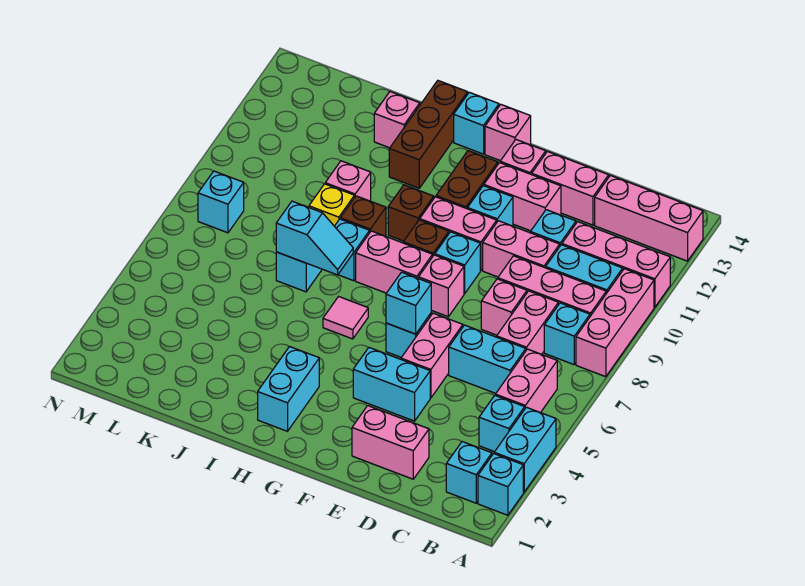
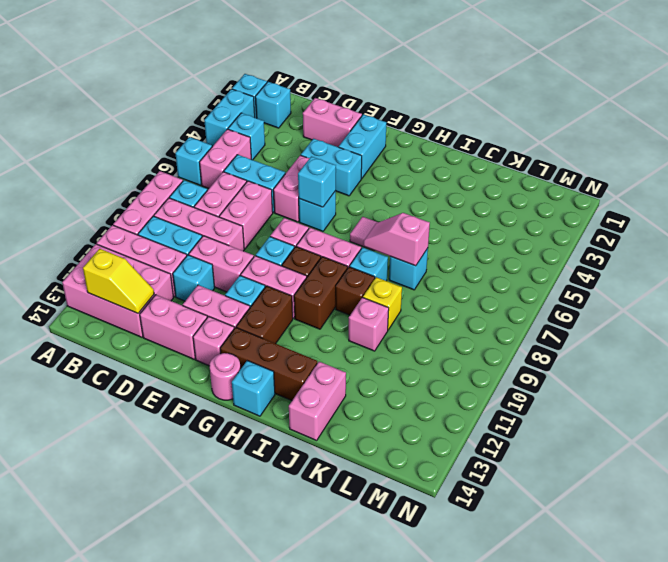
pink 1x3 brick [595,175,703,261] -> pink 2x3 brick [62,244,174,337]
none -> yellow 1x2 slope [83,249,154,313]
pink 1x1 brick [481,279,527,335] -> pink 1x2 brick [219,181,273,249]
pink 1x1 brick [485,105,531,161] -> pink 1x1 round brick [210,353,241,400]
cyan 1x2 brick [258,347,319,431] -> cyan 1x2 brick moved to [339,114,386,179]
brown 1x1 brick [388,185,434,241] -> brown 1x2 brick [294,257,348,329]
cyan 1x2 slope [276,201,353,275] -> pink 1x2 slope [363,213,430,266]
brown 1x3 brick [389,81,468,188] -> brown 1x3 brick turned to [220,327,317,401]
pink 1x1 brick [374,92,420,148] -> pink 1x2 brick [289,362,346,441]
cyan 1x1 brick [198,171,244,233] -> cyan 1x1 brick moved to [175,137,212,185]

